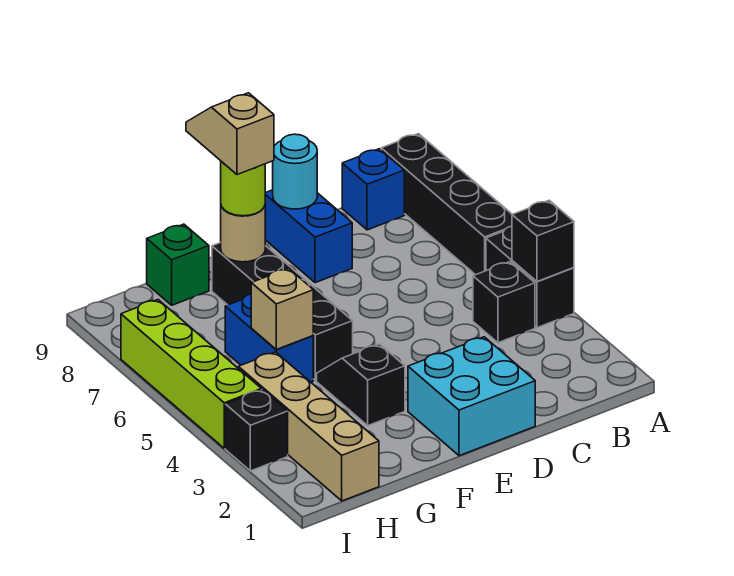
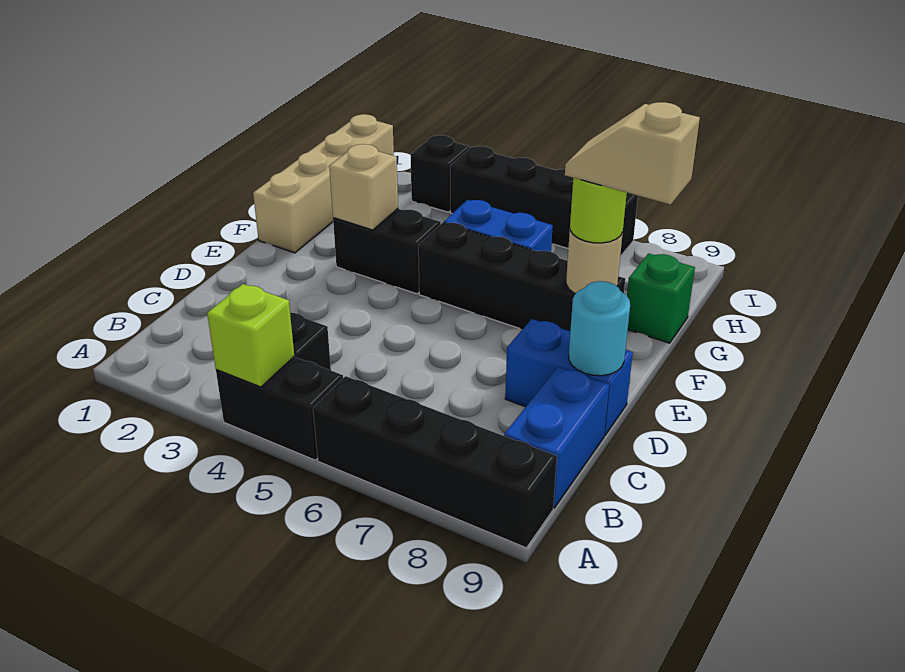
black 1x1 brick [512,200,574,281] -> lime 1x1 brick [207,284,294,387]
blue 1x1 brick [342,149,404,230] -> blue 1x2 brick [504,367,609,508]
cyan 2x2 brick [408,337,535,456] -> none
black 1x2 slope [317,344,405,425] -> black 1x2 brick [333,209,441,294]
tan 1x2 slope [186,93,274,175] -> tan 1x2 slope turned to [565,102,700,205]
tan 1x1 brick [251,268,313,349] -> tan 1x1 brick moved to [329,144,398,230]
tan 1x4 brick [238,352,379,501] -> tan 1x4 brick turned to [253,114,394,253]
lime 1x4 brick [121,300,261,448] -> black 1x4 brick [450,146,638,256]

